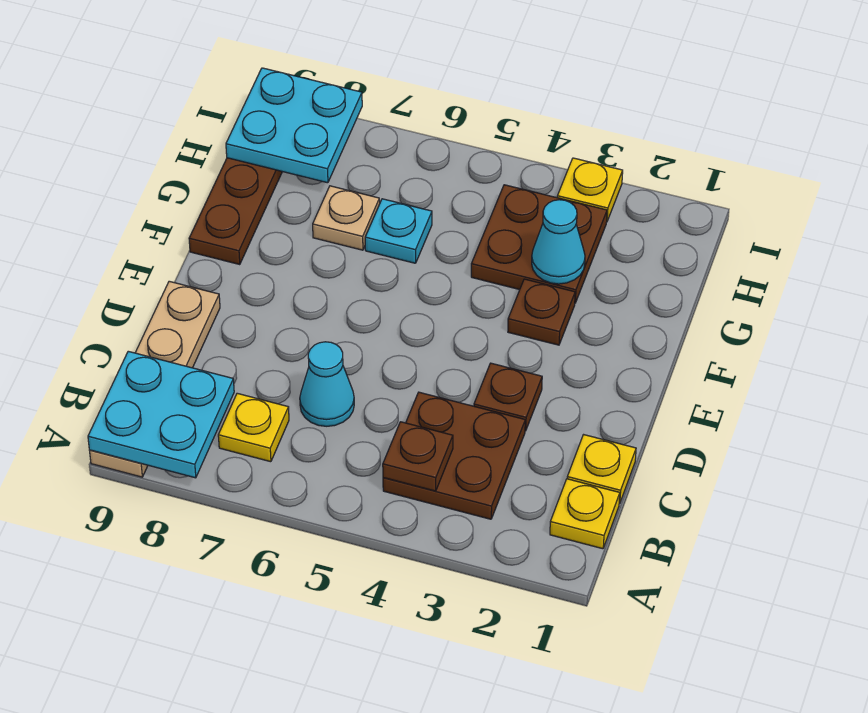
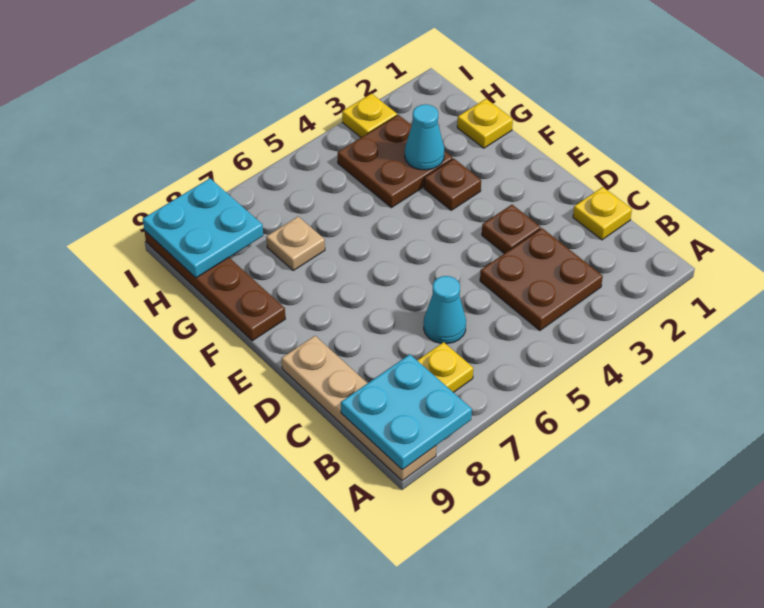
yellow 1x1 plate [550,479,620,549] -> yellow 1x1 plate moved to [457,99,513,148]
brown 1x1 plate [383,422,453,491] -> none
cyan 1x1 plate [365,199,432,263] -> none

